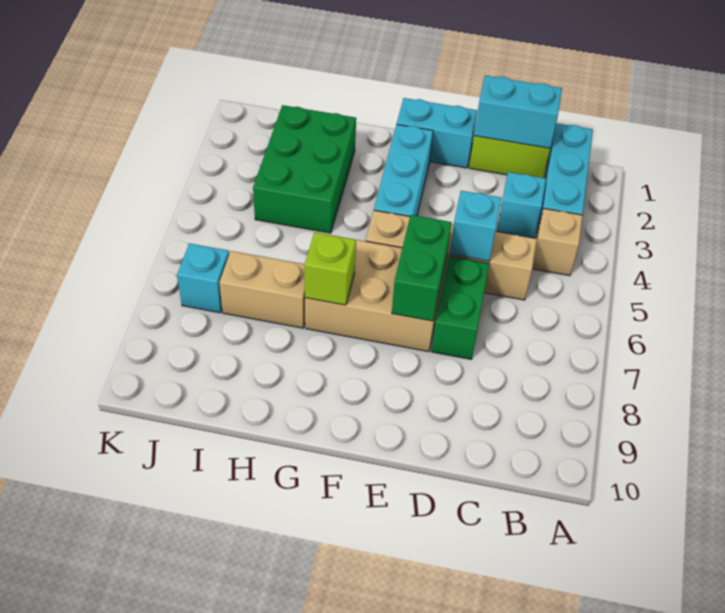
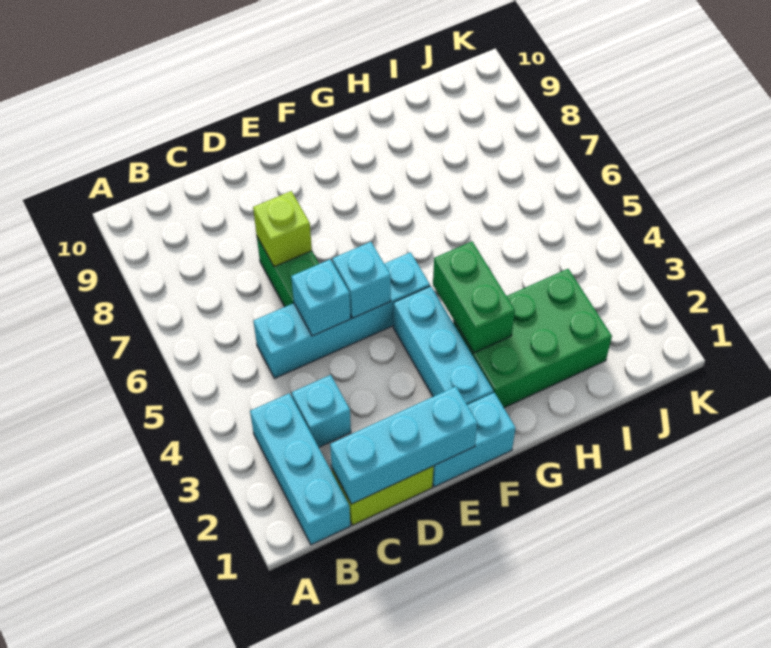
tan 1x1 brick [532,208,583,276] -> none
cyan 1x2 brick [474,76,562,148] -> cyan 1x3 brick [330,386,477,504]
tan 1x4 brick [366,210,537,300] -> cyan 1x4 brick [253,252,430,378]
tan 2x3 brick [305,240,446,352] -> none
green 1x2 brick [392,215,452,321] -> green 1x2 brick moved to [433,242,515,353]
lime 1x1 brick [305,232,356,305] -> lime 1x1 brick moved to [253,191,312,267]
green 2x3 brick [253,105,356,233] -> green 2x3 brick turned to [453,269,612,408]
tan 1x2 brick [219,251,305,328] -> none
cyan 1x1 brick [177,243,229,313] -> cyan 1x1 brick moved to [332,242,391,318]

